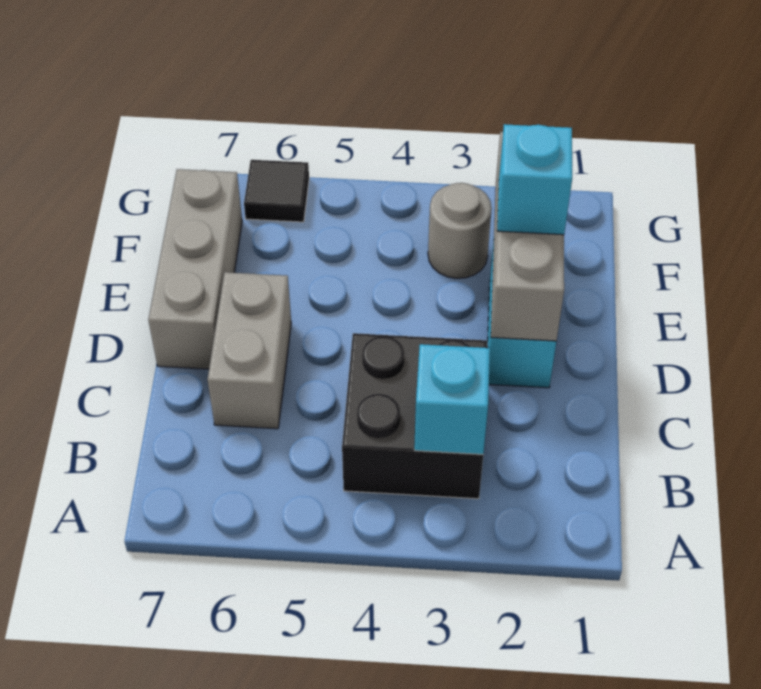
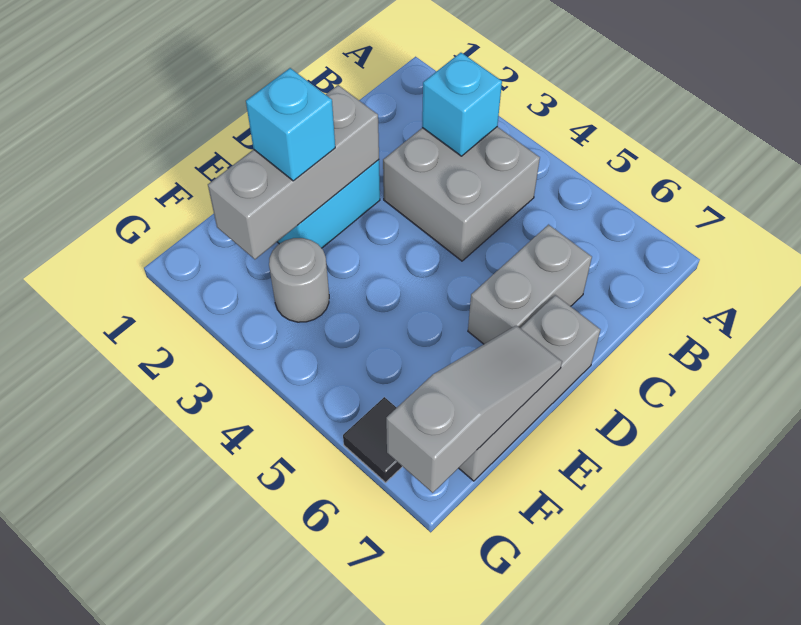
black 2x2 brick [342,333,487,499] -> grey 2x2 brick [383,127,540,261]
none -> grey 1x3 slope [386,325,562,493]

